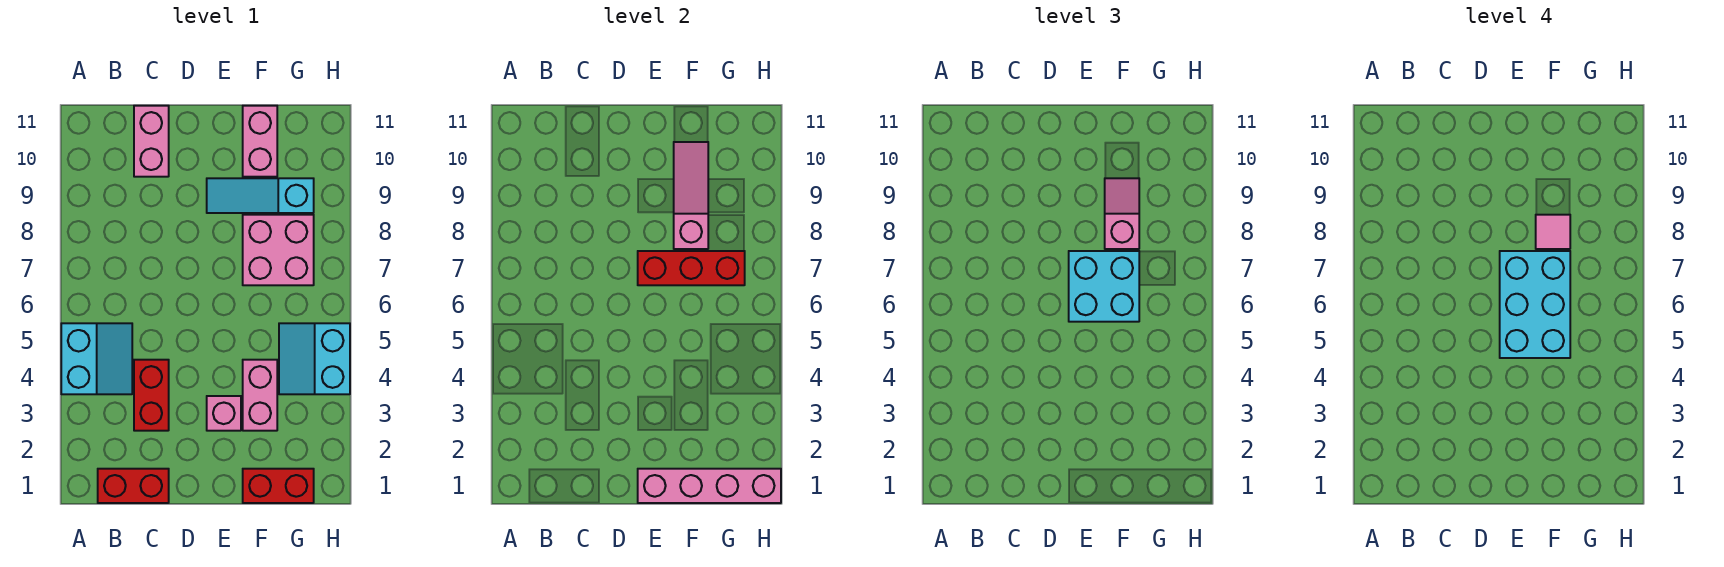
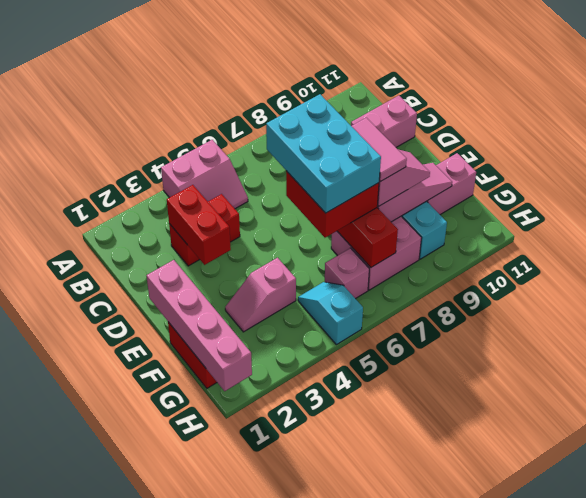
cyan 2x2 slope [61,323,132,394] -> pink 2x2 slope [161,140,248,209]
red 1x2 brick [98,469,169,503] -> red 1x2 brick moved to [167,185,231,265]
pink 1x1 brick [207,396,241,431] -> pink 1x1 brick moved to [325,248,369,299]
cyan 2x3 brick [1500,251,1570,358] -> cyan 2x3 brick turned to [266,94,381,213]
cyan 2x2 brick [1069,251,1139,322] -> red 2x2 brick [286,171,379,238]
pink 1x2 brick [243,360,277,431] -> pink 1x2 slope [225,258,296,332]
pink 1x1 tile [1536,215,1570,249] -> pink 1x2 tile [352,118,407,182]
cyan 2x2 slope [279,323,350,394] -> cyan 1x2 slope [298,282,363,345]

